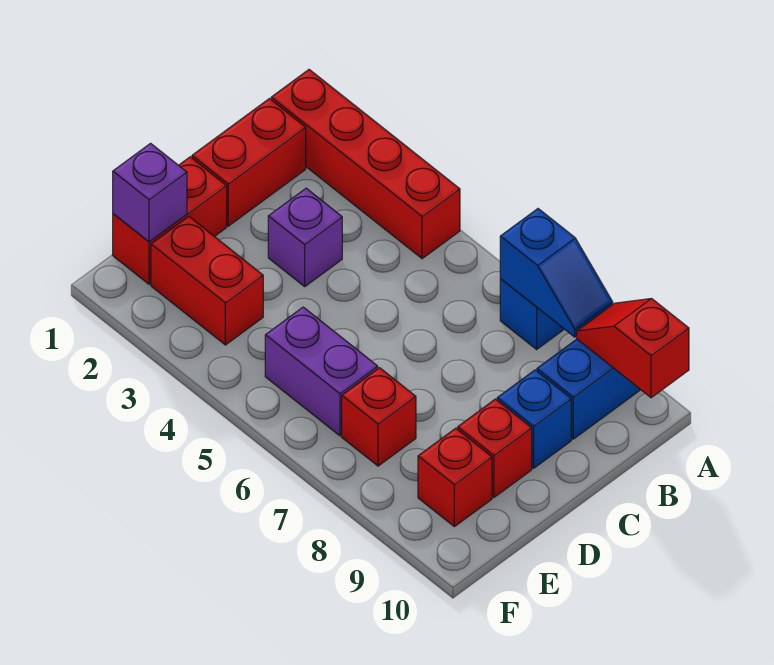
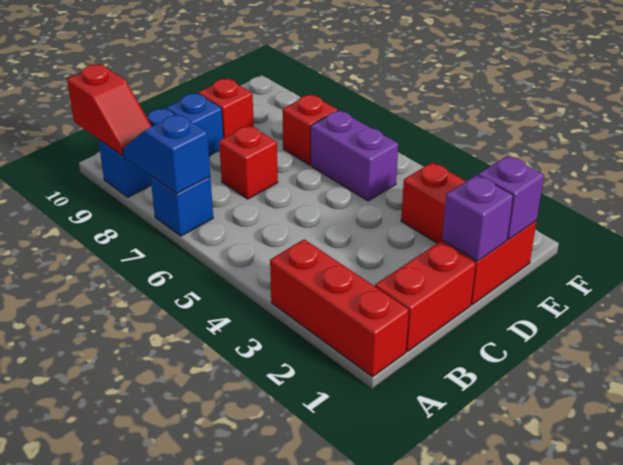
red 1x4 brick [271,70,460,259] -> red 1x3 brick [270,239,409,377]
purple 1x1 brick [268,188,342,286] -> purple 1x1 brick moved to [442,175,513,261]
red 1x1 brick [418,428,492,527] -> red 1x1 brick moved to [219,125,278,199]

